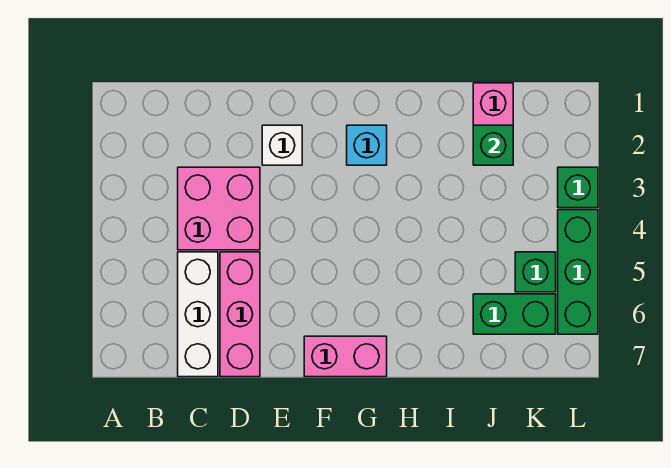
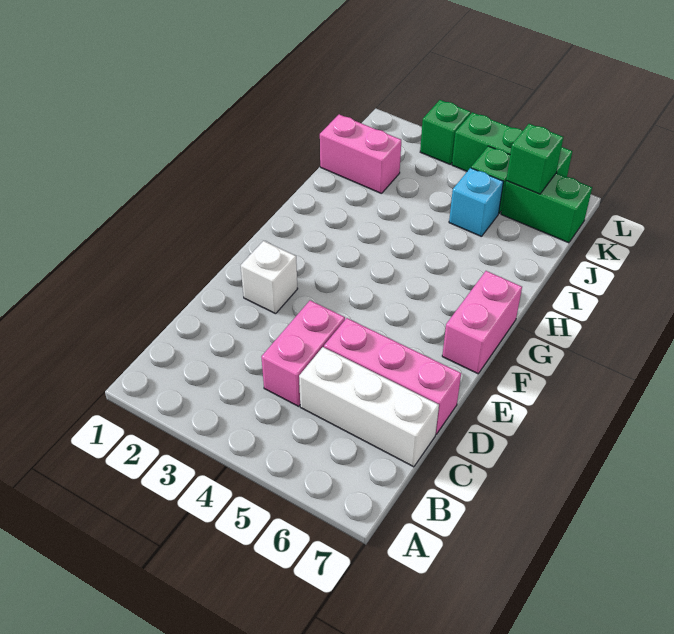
pink 2x2 brick [178,167,260,250] -> pink 1x2 brick [261,301,345,406]
cyan 1x1 brick [347,125,387,165] -> cyan 1x1 brick moved to [449,168,503,237]
green 1x1 brick [473,125,513,165] -> green 1x1 brick moved to [506,124,563,194]
green 1x2 brick [473,294,556,334] -> green 1x2 brick turned to [501,173,592,243]

